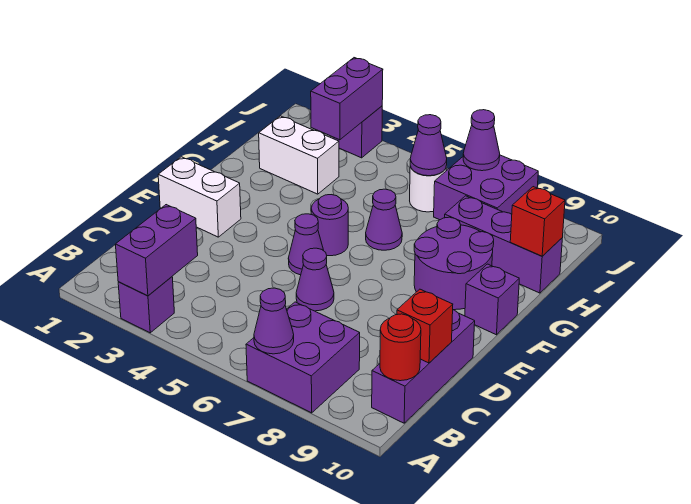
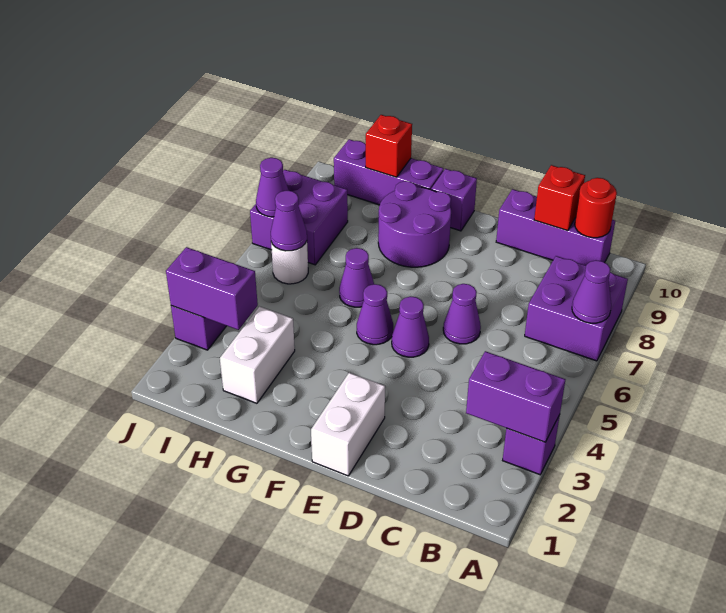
purple 1x1 round brick [311,195,348,256] -> purple 1x1 cone [357,284,393,345]
purple 1x3 brick [445,196,562,293] -> purple 1x3 brick turned to [334,139,444,205]

